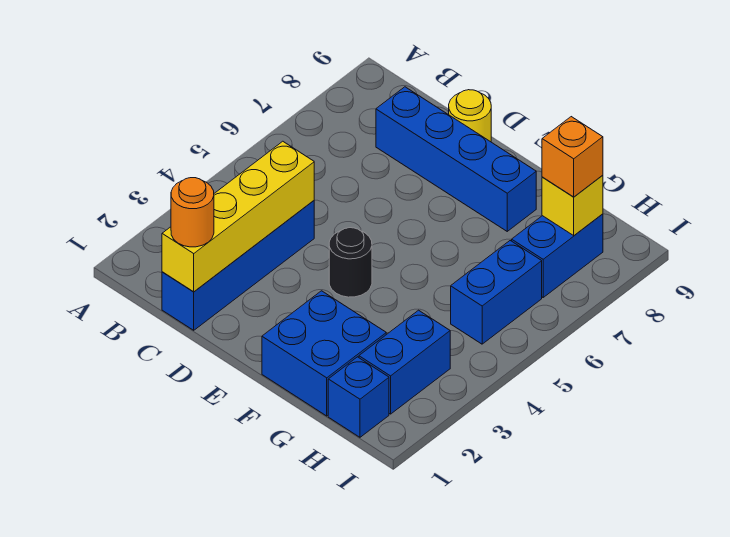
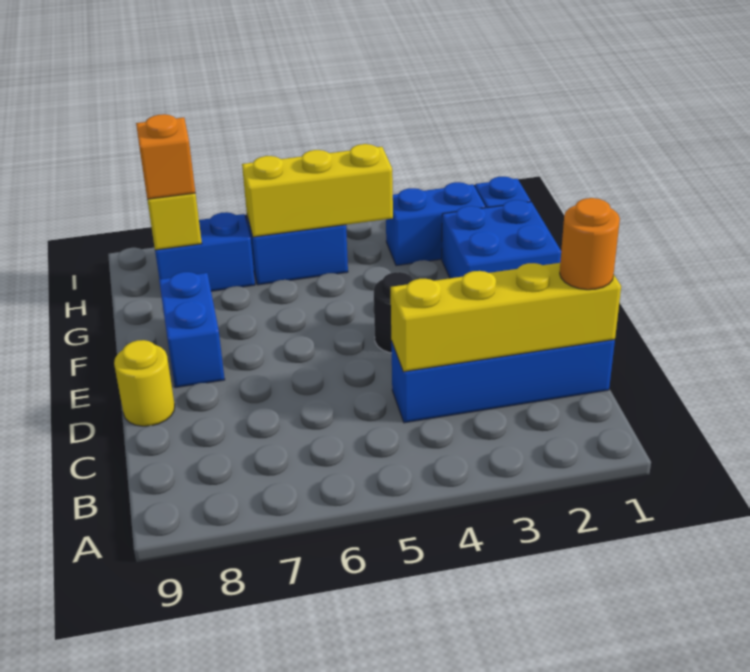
blue 1x4 brick [376,87,536,231] -> blue 1x2 brick [159,272,225,388]
none -> yellow 1x3 brick [242,144,393,237]

